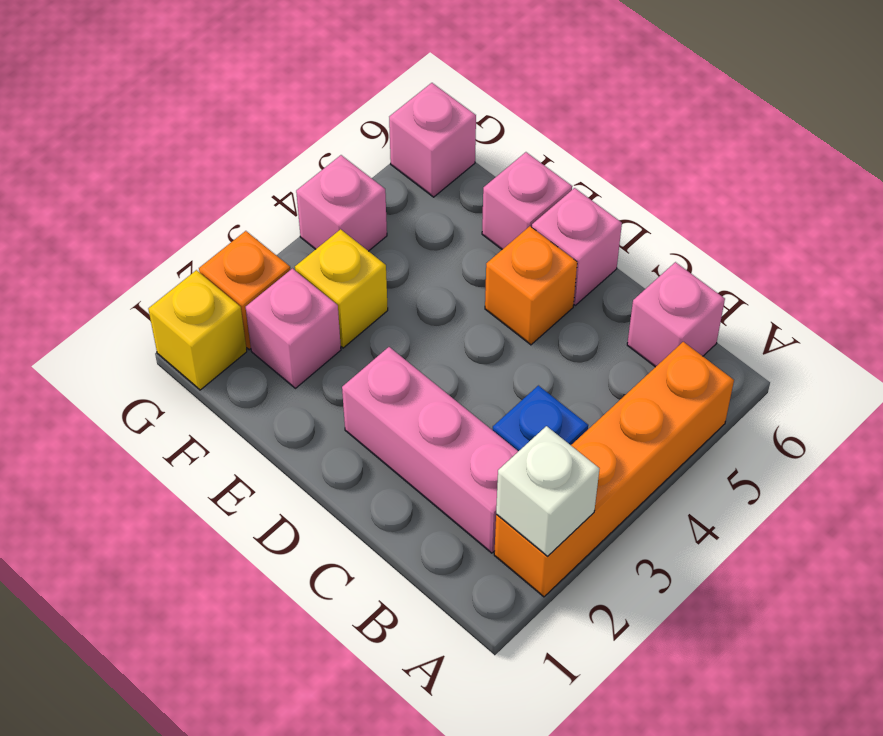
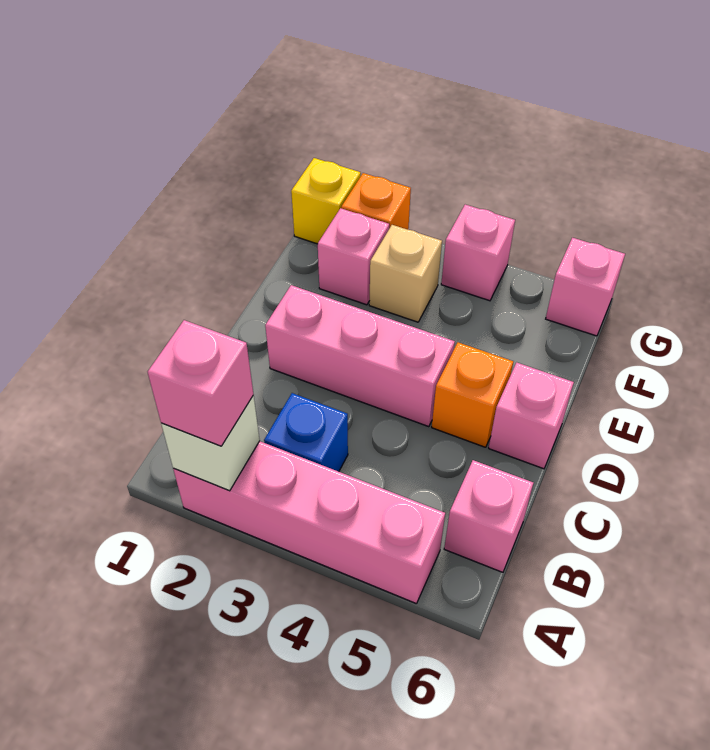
orange 1x4 brick [494,342,734,597] -> pink 1x4 brick [173,441,445,604]
pink 1x3 brick [342,347,518,553] -> pink 1x3 brick turned to [265,285,455,427]
pink 1x1 brick [482,152,572,249] -> pink 1x1 brick moved to [148,320,253,446]
yellow 1x1 brick [295,229,388,348] -> tan 1x1 brick [369,225,442,322]

